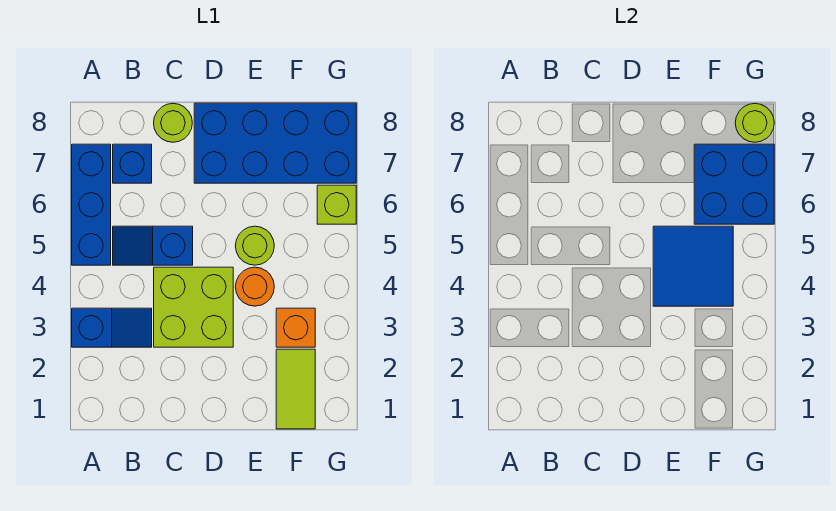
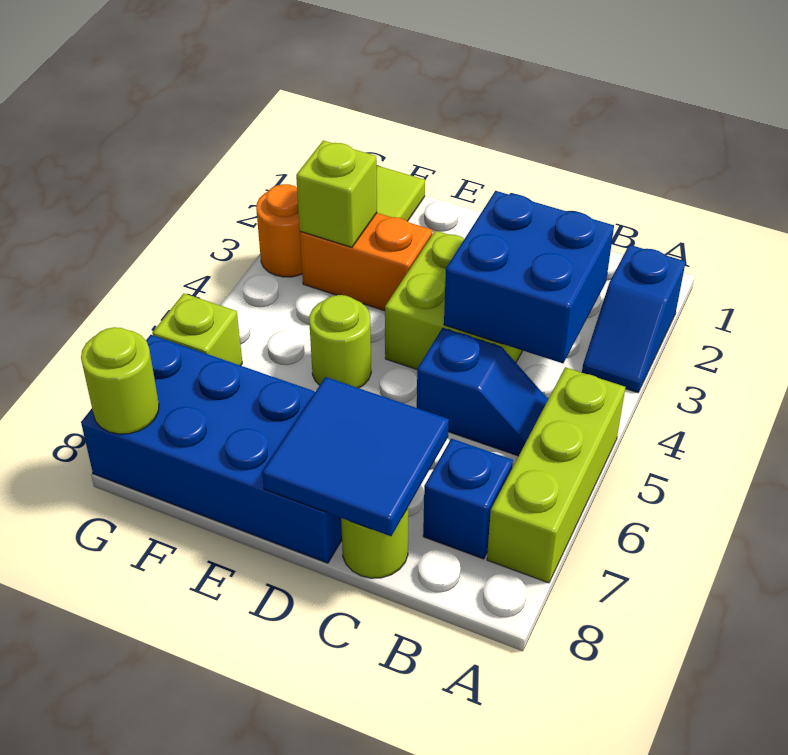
blue 1x2 slope [72,308,152,347] -> blue 1x2 slope turned to [582,245,686,393]
blue 1x3 brick [72,144,111,265] -> lime 1x3 brick [487,367,625,583]
orange 1x1 round brick [235,267,274,306] -> orange 1x1 round brick moved to [256,184,302,277]
blue 2x2 tile [653,226,733,306] -> blue 2x2 tile moved to [262,377,449,536]
orange 1x1 brick [276,308,315,347] -> orange 1x2 brick [300,213,432,311]
none -> lime 1x1 brick [296,140,377,247]
blue 2x2 brick [694,144,774,224] -> blue 2x2 brick moved to [444,191,614,363]

